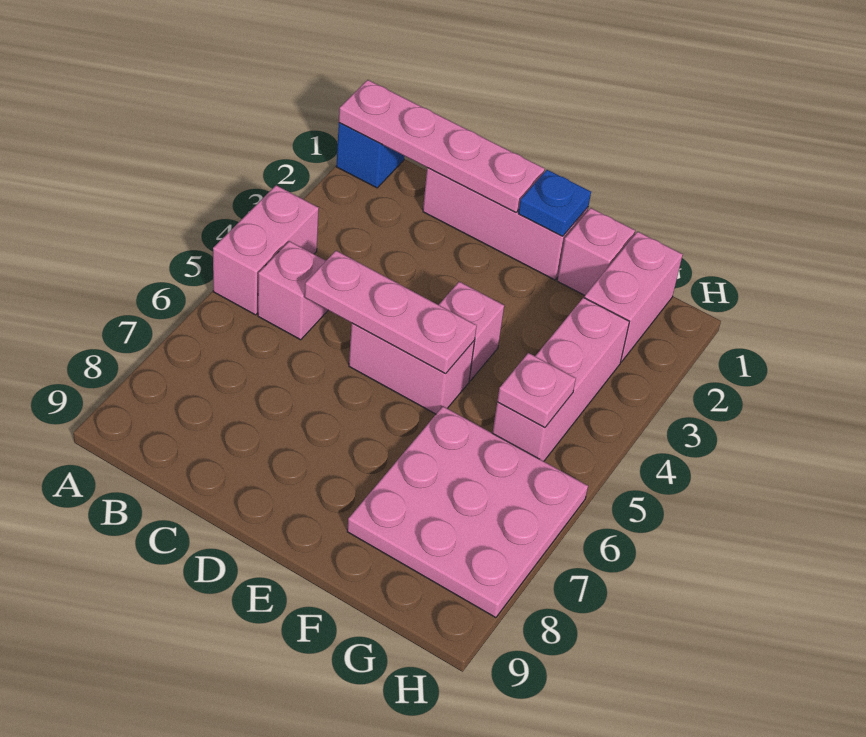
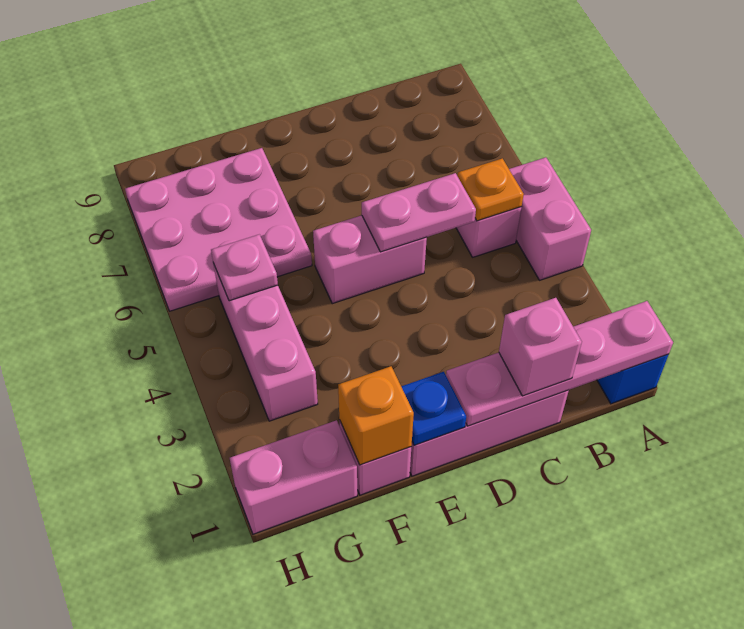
none -> orange 1x1 plate [458,158,524,221]
pink 1x3 plate [305,251,477,374] -> pink 1x2 plate [362,173,476,252]
pink 1x1 brick [439,282,504,381] -> pink 1x1 brick moved to [499,298,582,396]
none -> orange 1x1 brick [338,366,414,465]
pink 1x2 brick [584,232,683,362] -> pink 1x2 brick turned to [230,420,357,534]

